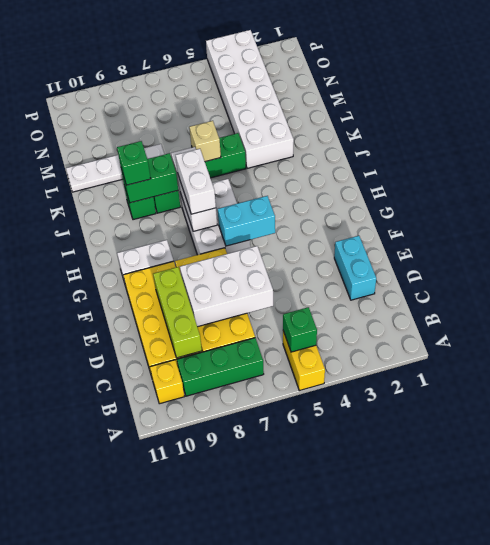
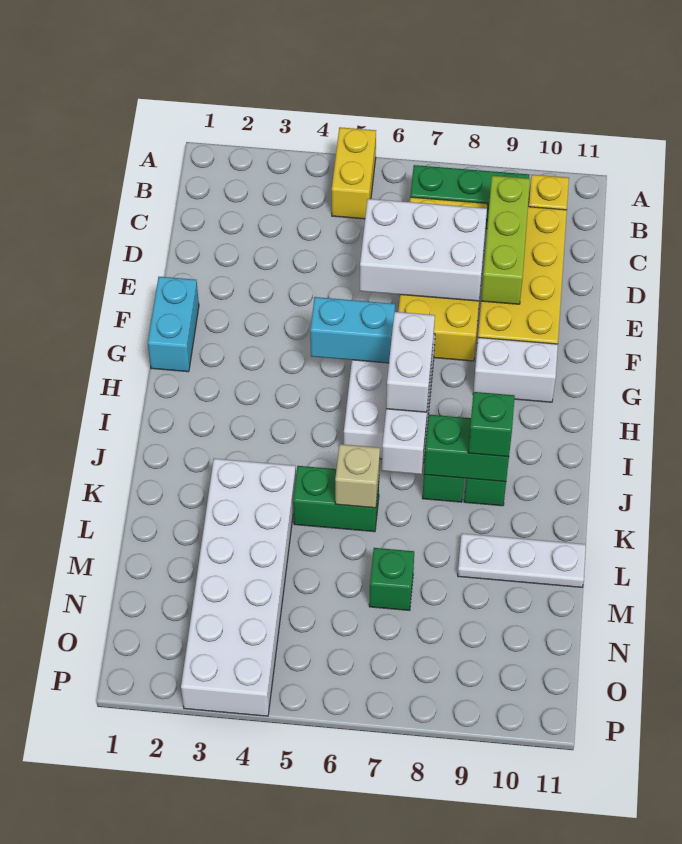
green 1x1 brick [283,307,317,352] -> green 1x1 brick moved to [369,548,414,610]
cyan 1x2 brick [334,235,376,300] -> cyan 1x2 brick moved to [148,277,199,372]
white 1x4 plate [66,144,164,192] -> white 1x3 plate [458,533,586,587]

